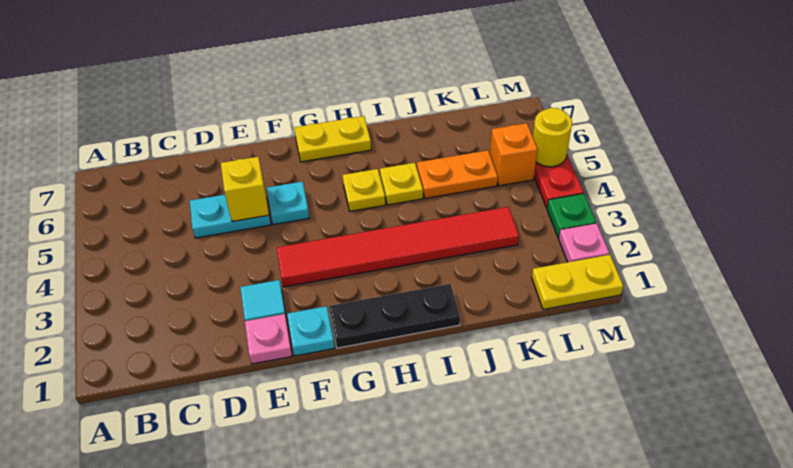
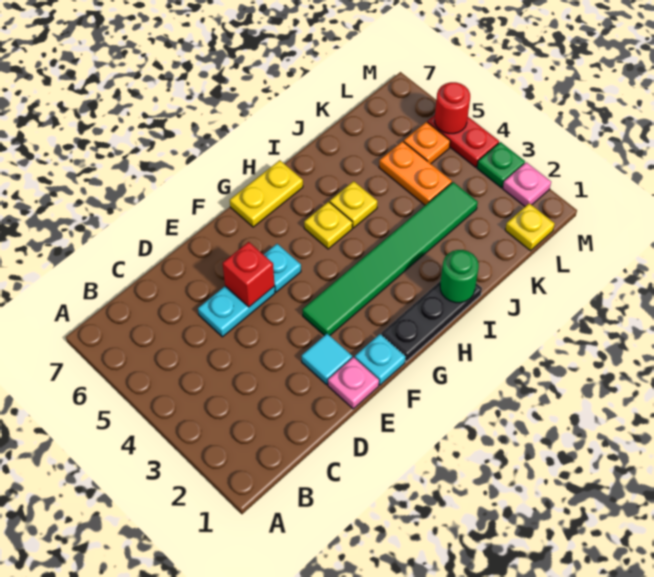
yellow 1x1 brick [221,157,269,222] -> red 1x1 brick [223,242,274,307]
red 1x6 tile [277,207,519,287] -> green 1x6 tile [302,182,478,336]
none -> green 1x1 round brick [440,250,479,303]
orange 1x2 plate [417,150,498,198] -> orange 1x2 plate turned to [379,141,452,205]
yellow 1x2 plate [532,255,623,310] -> yellow 1x1 plate [505,203,555,251]
orange 1x1 brick [490,123,538,186] -> orange 1x1 plate [404,122,450,164]
yellow 1x1 round brick [533,108,572,167] -> red 1x1 round brick [435,82,470,134]

